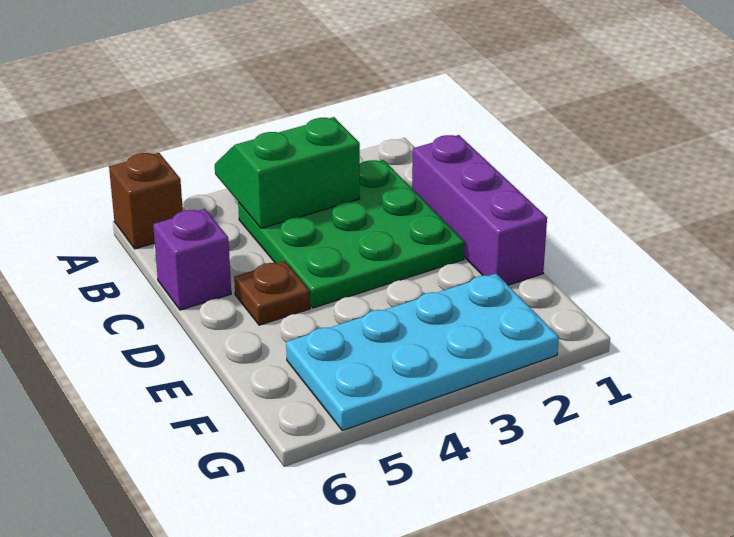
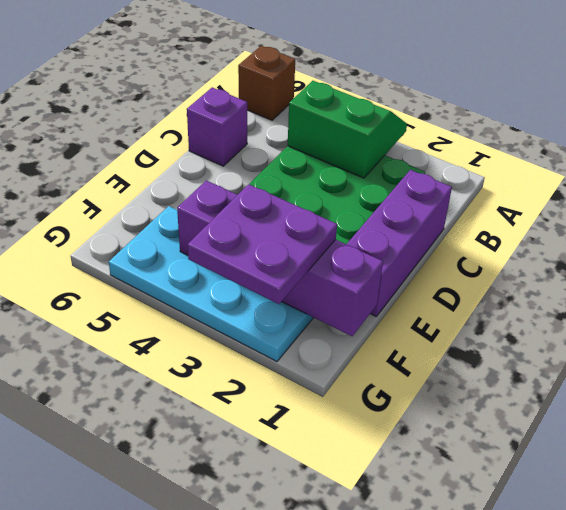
brown 1x1 plate [234,261,310,325] -> none
none -> purple 1x4 brick [177,180,383,336]
none -> purple 2x2 plate [188,184,337,304]

